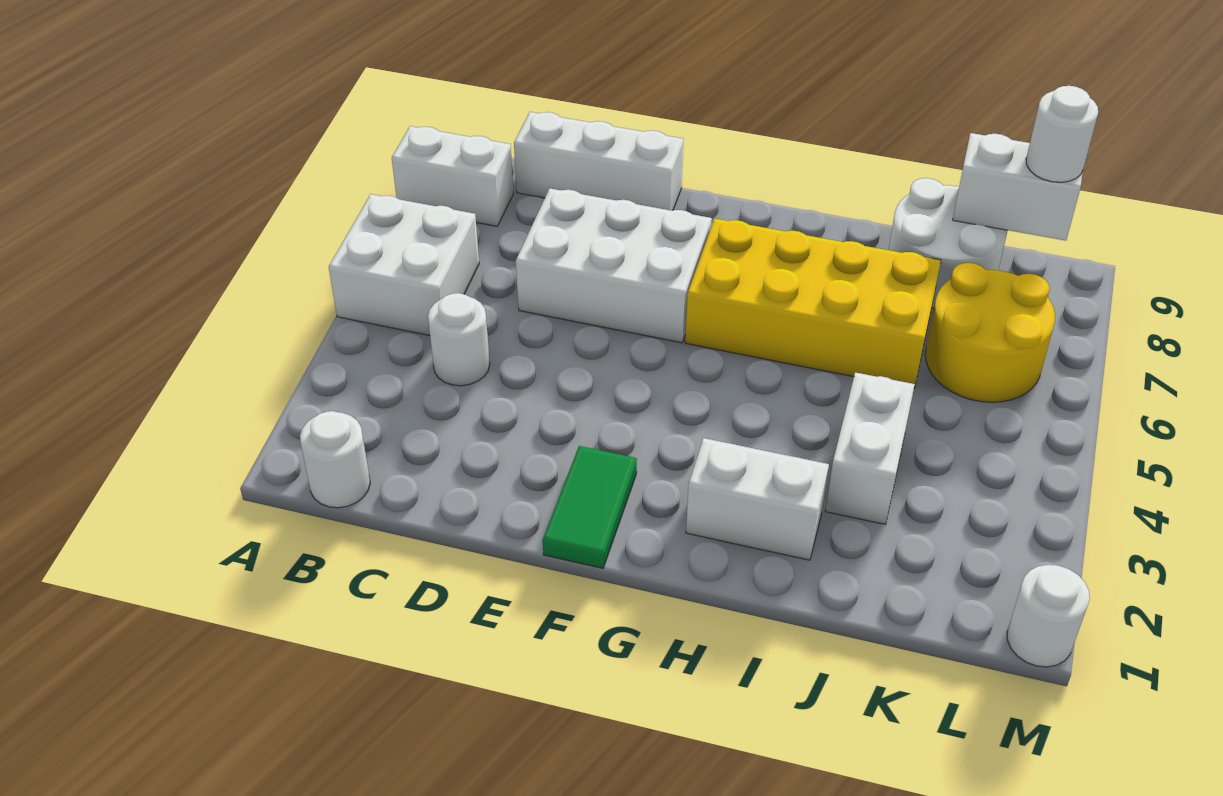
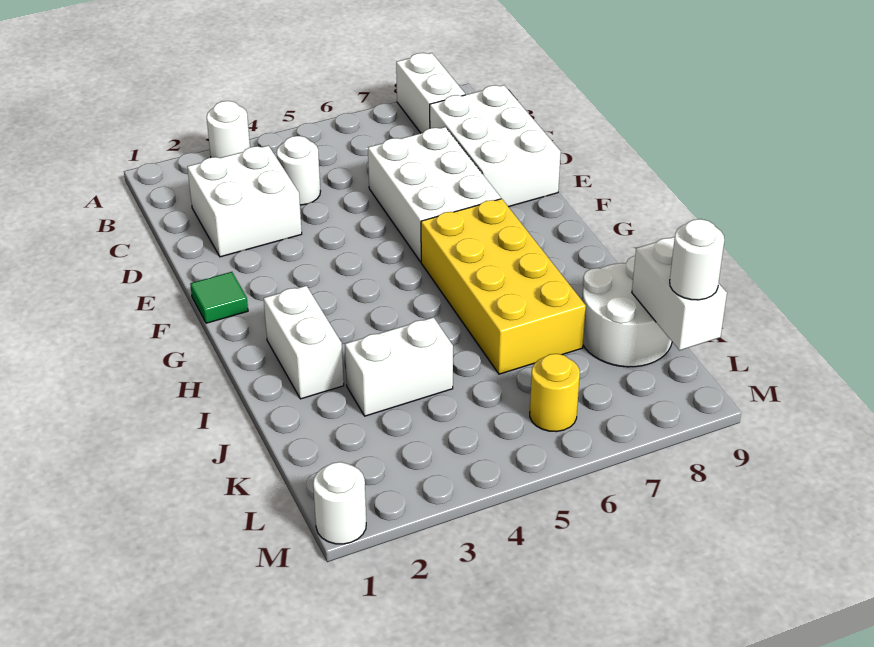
white 2x2 brick [329,194,479,335] -> white 2x2 brick moved to [187,146,302,257]
white 1x1 round brick [300,411,370,508] -> white 1x1 round brick moved to [207,101,250,158]
white 1x3 brick [514,112,683,211] -> white 2x3 brick [430,85,561,207]
green 1x2 tile [543,446,637,568] -> green 1x1 tile [190,272,248,323]
yellow 2x2 round brick [925,263,1055,402] -> yellow 1x1 round brick [530,354,580,432]

